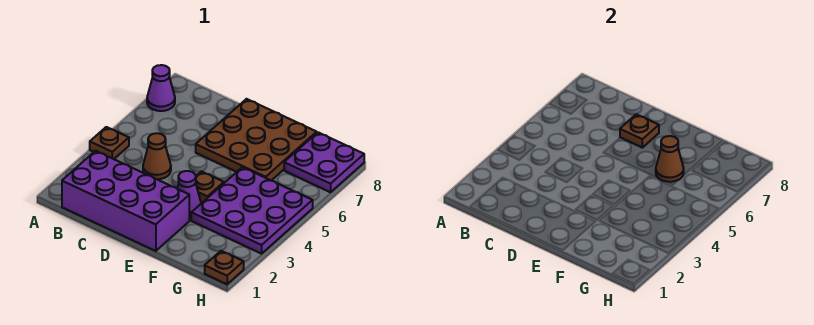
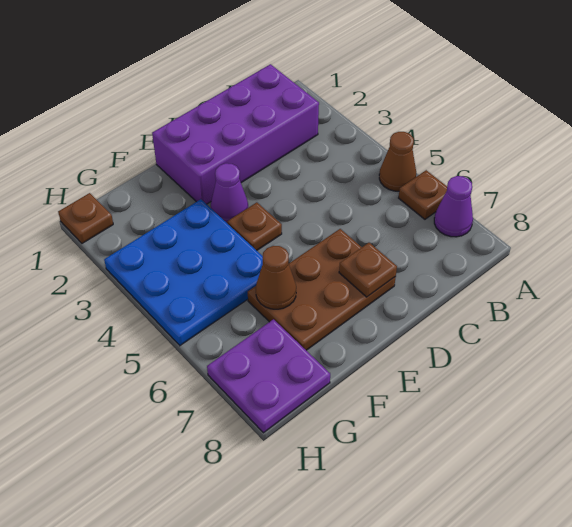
brown 1x1 plate [90,127,129,159] -> brown 1x1 plate moved to [399,170,447,219]
brown 1x1 cone [143,133,171,179] -> brown 1x1 cone moved to [379,132,416,191]
brown 3x3 plate [196,99,317,181] -> brown 2x3 plate [248,229,396,350]
purple 3x3 plate [191,167,313,254] -> blue 3x3 plate [104,199,263,345]

